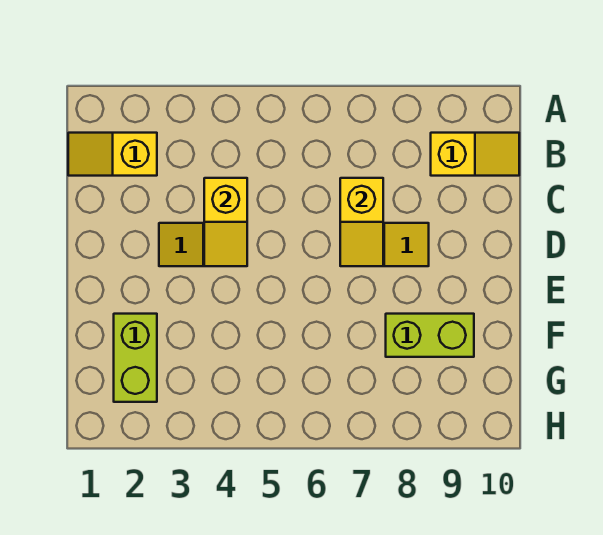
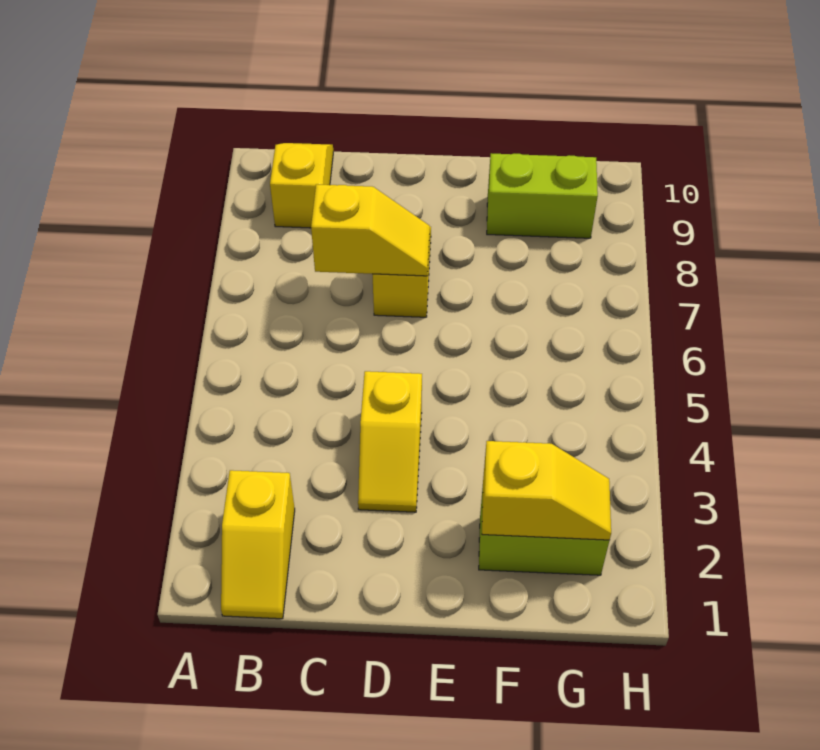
yellow 1x2 slope [204,178,247,266] -> yellow 1x2 slope moved to [482,441,611,540]
lime 1x2 brick [386,314,474,357] -> lime 1x2 brick turned to [487,153,598,238]

